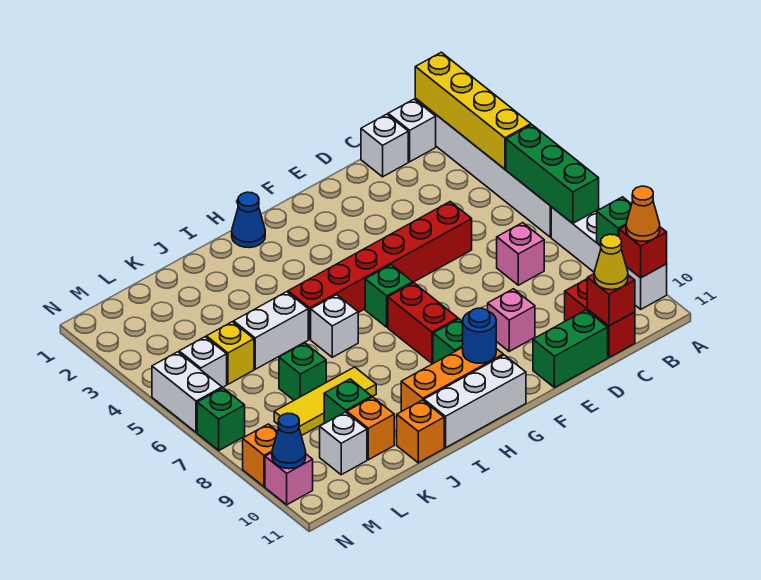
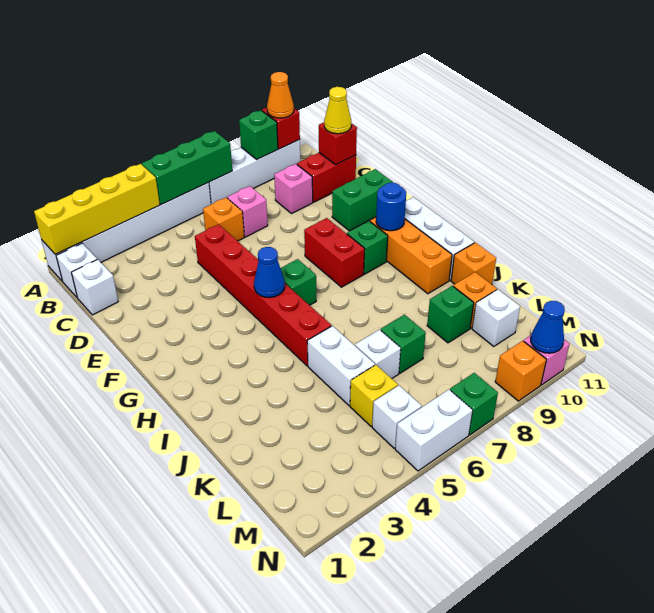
none -> orange 1x1 brick [203,198,244,241]
green 1x2 brick [533,310,608,388] -> green 1x2 brick turned to [332,169,393,231]
pink 1x1 brick [488,289,535,351] -> pink 1x1 brick moved to [274,164,313,213]
red 1x2 brick [388,283,458,363] -> red 1x2 brick turned to [304,218,365,287]
blue 1x1 cone [232,192,265,248] -> blue 1x1 cone moved to [254,247,285,297]
white 1x1 brick [311,295,358,357] -> white 1x1 brick moved to [355,330,401,378]
yellow 1x3 tile [274,367,376,436] -> none

